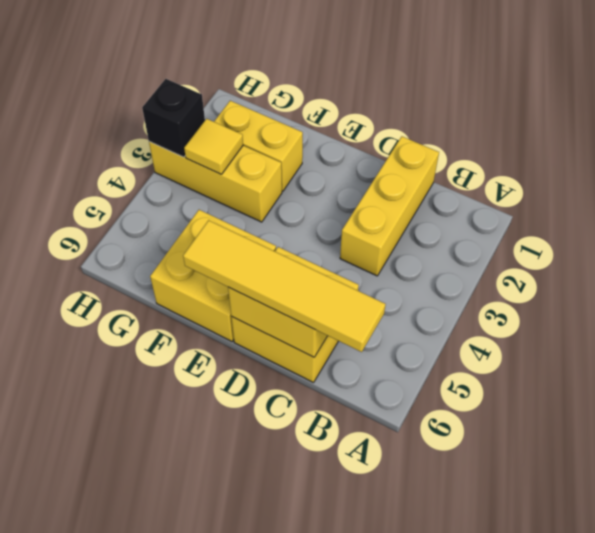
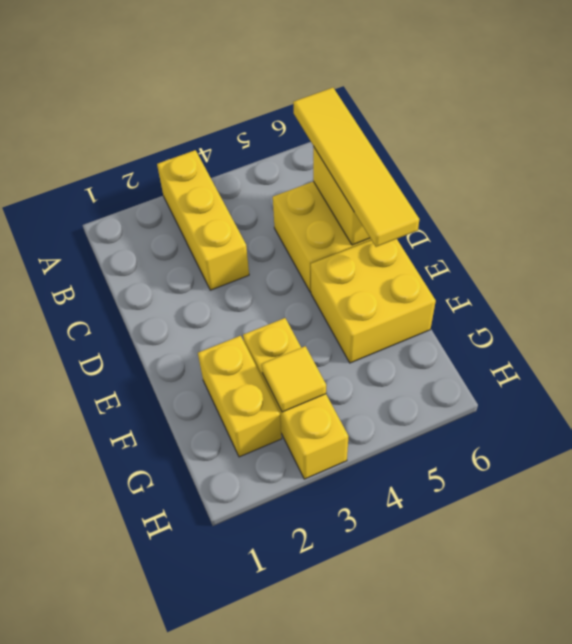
yellow 1x3 brick [340,137,439,276] -> yellow 1x3 brick turned to [157,150,249,290]
black 1x1 brick [142,79,205,157] -> none

